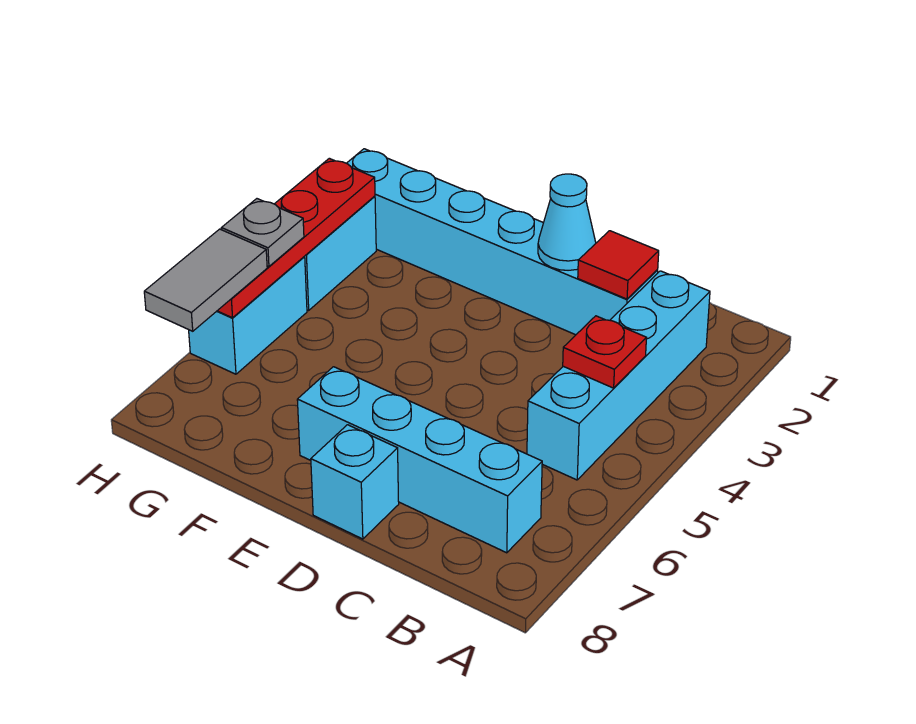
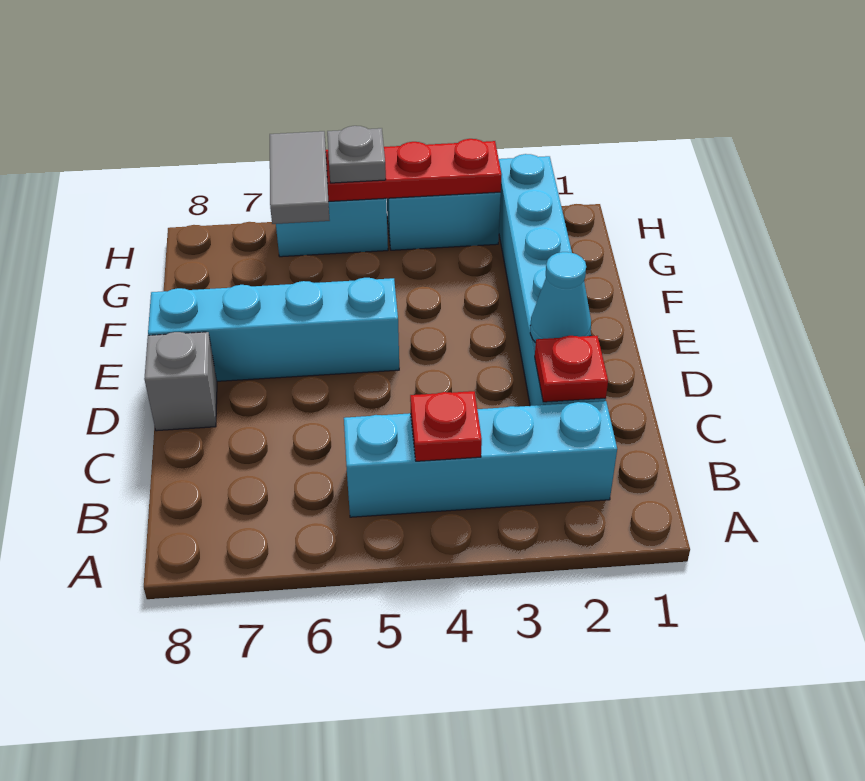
cyan 1x4 brick [297,367,542,553] -> cyan 1x4 brick turned to [148,278,399,381]
red 1x1 tile [578,231,659,299] -> red 1x1 plate [535,336,608,402]
cyan 1x1 brick [311,425,399,539] -> grey 1x1 brick [144,332,217,431]
grey 1x2 tile [144,229,267,331] -> grey 1x2 tile turned to [270,131,330,224]

